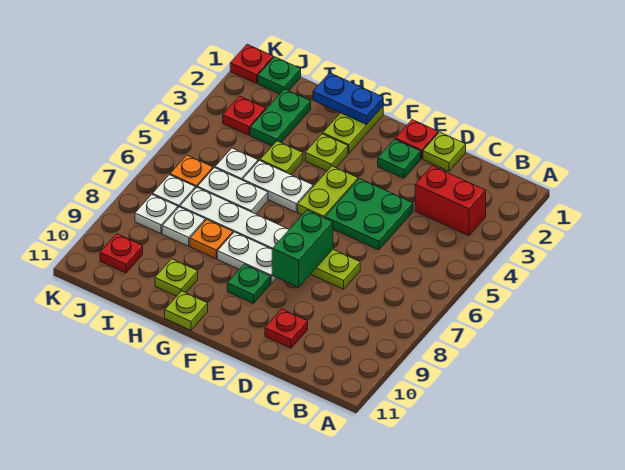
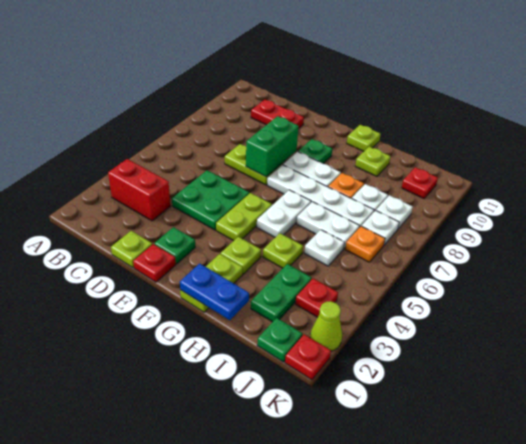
red 1x1 plate [265,309,308,348] -> red 1x2 plate [251,100,304,129]
white 1x2 plate [243,161,313,212] -> white 1x2 plate turned to [257,190,311,237]
none -> lime 1x1 cone [310,301,342,351]

